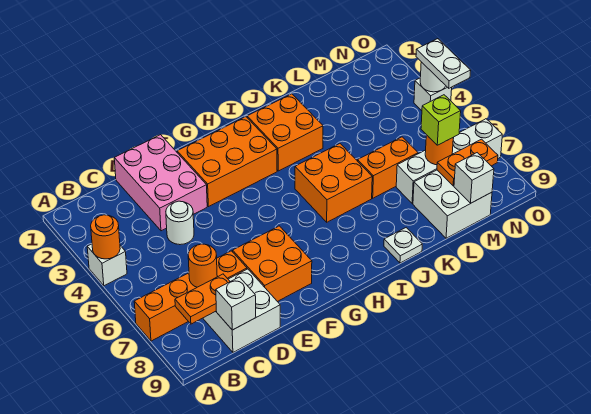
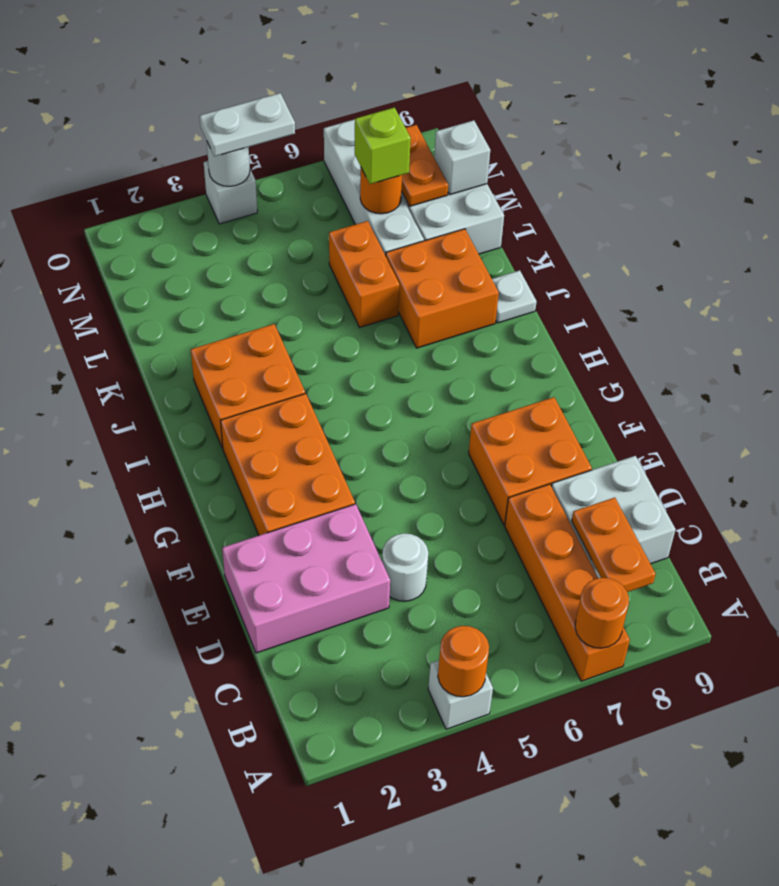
orange 1x1 round brick [188,244,217,287] -> orange 1x1 round brick moved to [575,578,629,648]
white 1x1 brick [216,277,256,330] -> none
orange 2x2 brick [295,144,372,222] -> orange 2x2 brick moved to [386,229,499,348]

